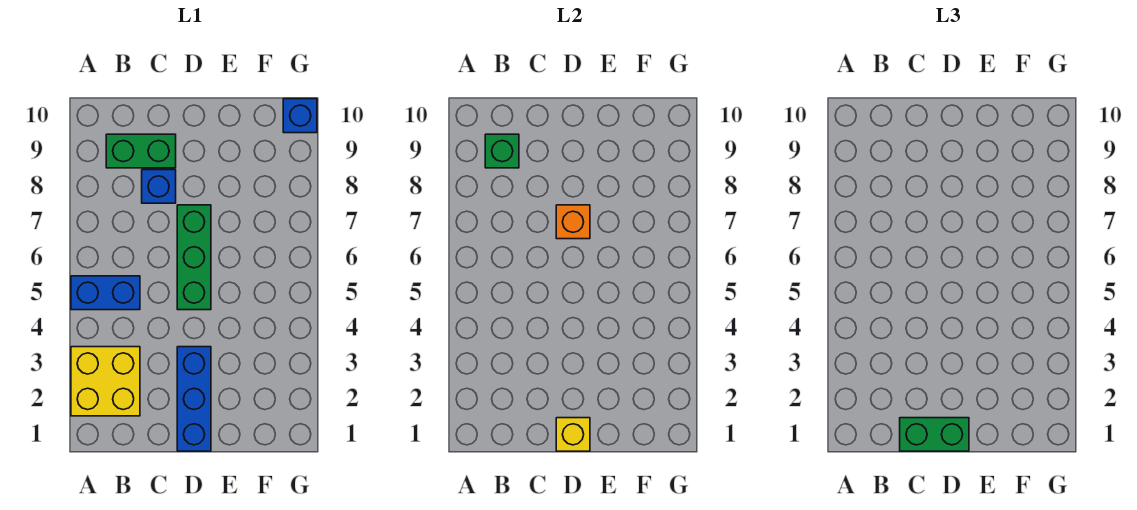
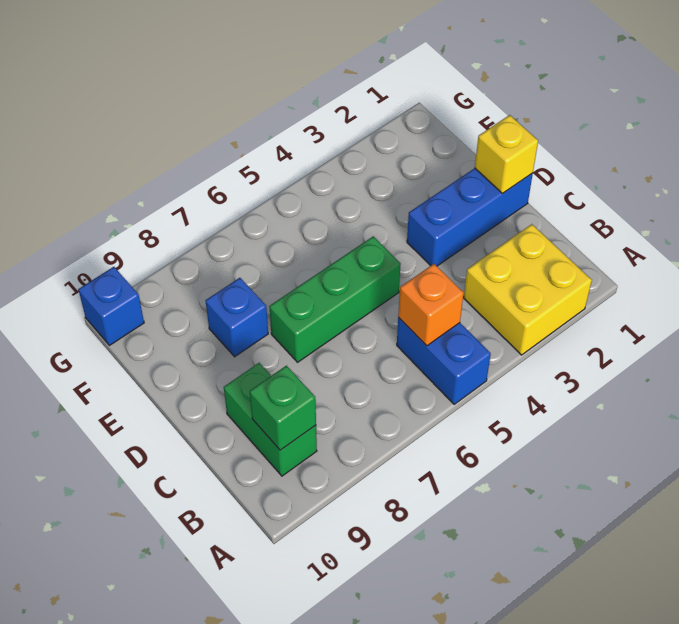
green 1x2 brick [900,418,969,451] -> none
blue 1x1 brick [142,170,176,203] -> blue 1x1 brick moved to [206,278,268,357]
orange 1x1 brick [556,205,590,239] -> orange 1x1 brick moved to [398,264,464,346]

